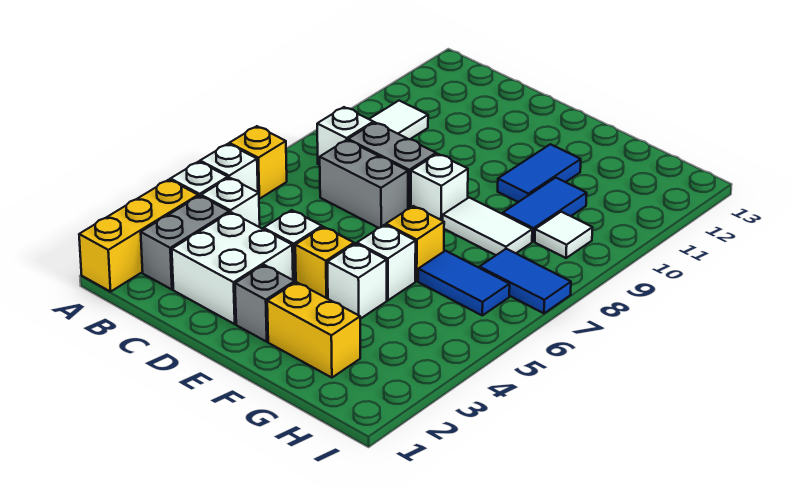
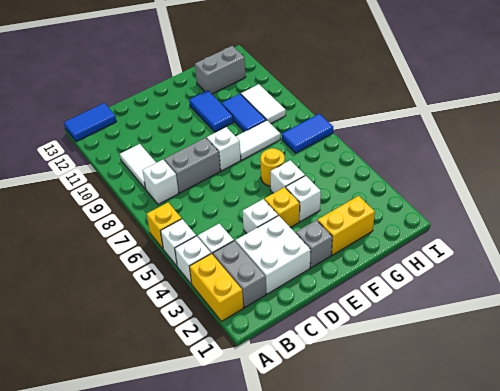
yellow 1x3 brick [79,180,198,292] -> yellow 1x2 brick [190,254,243,321]
grey 1x2 brick [320,140,408,228] -> grey 1x2 brick moved to [195,46,245,94]
yellow 1x1 brick [386,206,444,281] -> yellow 1x1 round brick [260,148,285,186]
blue 1x2 tile [418,251,510,315] -> blue 1x2 tile moved to [64,103,116,141]
white 1x1 tile [535,212,592,258] -> white 1x2 tile [241,84,286,124]

